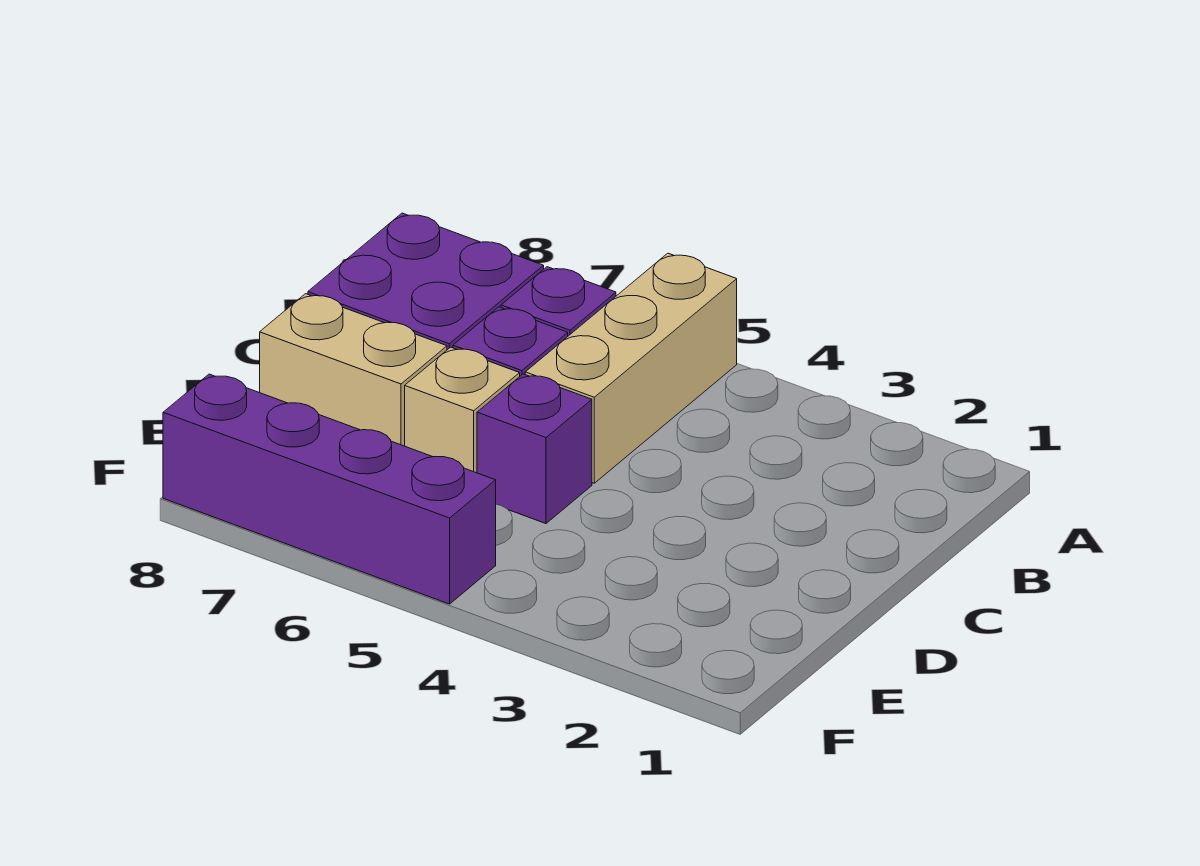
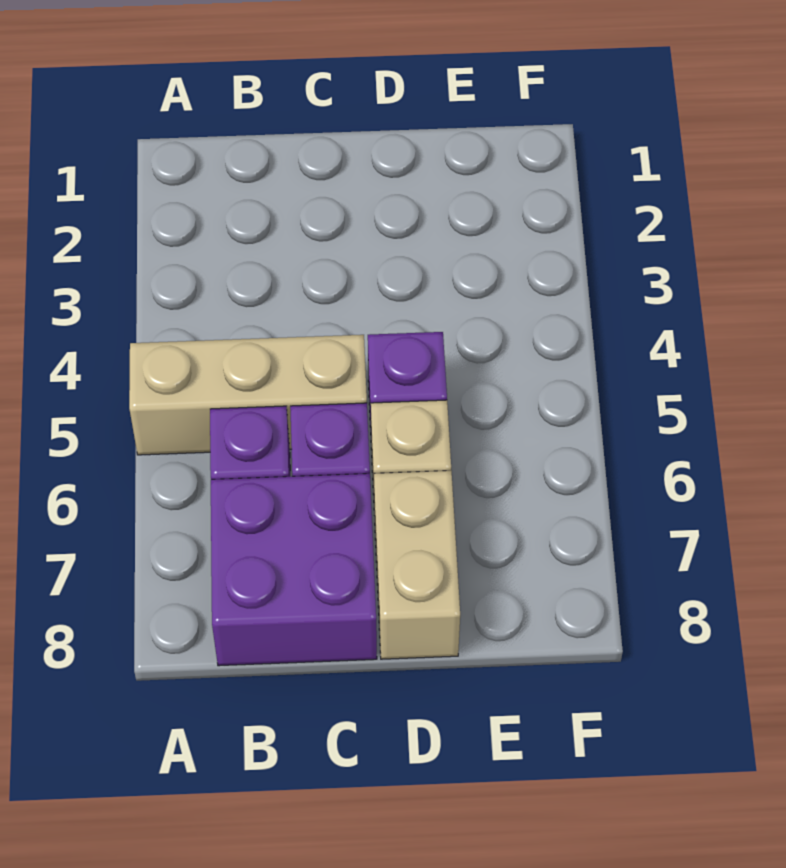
purple 1x4 brick [163,374,496,604] -> none

